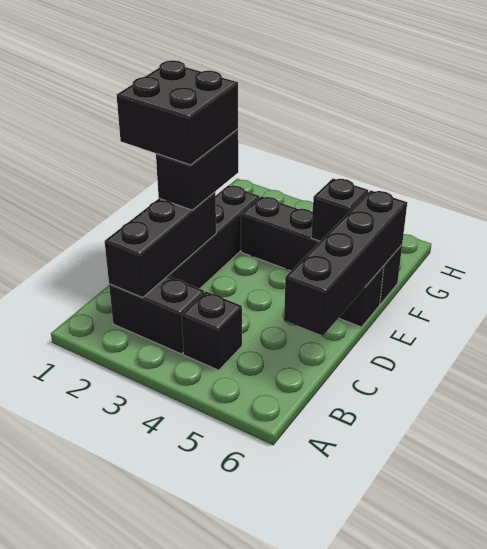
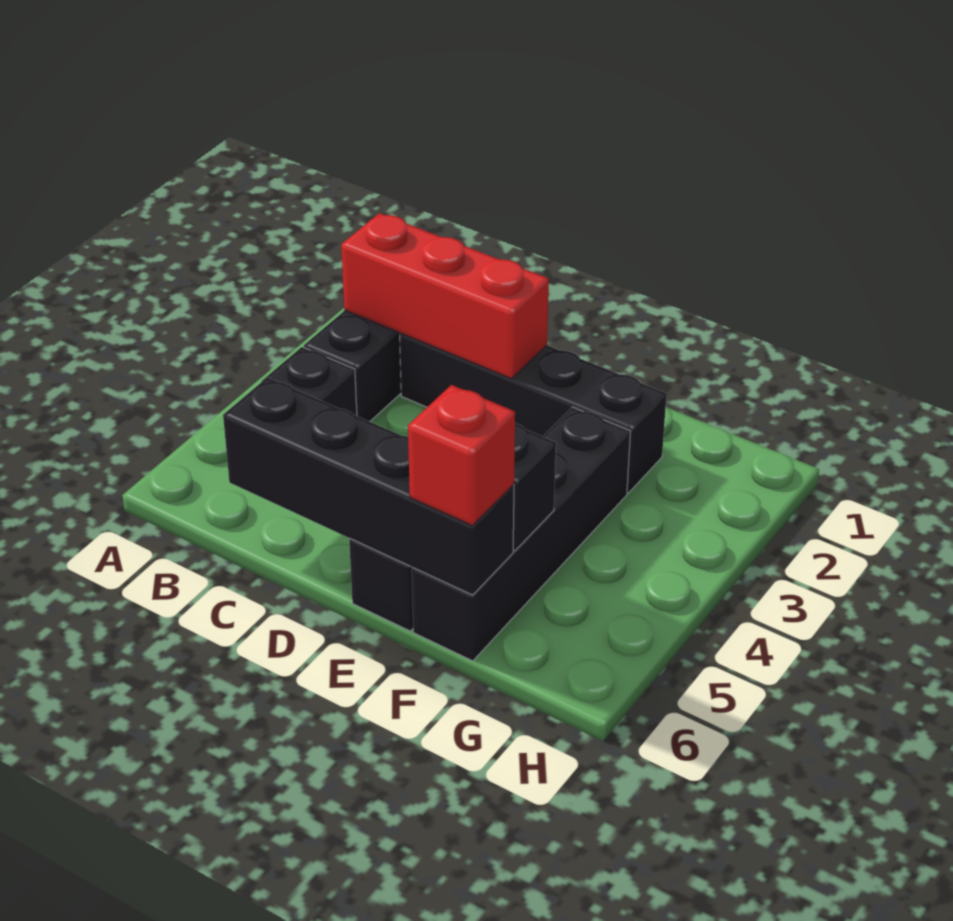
black 1x3 brick [105,192,216,298] -> red 1x3 brick [341,213,549,379]
black 2x2 brick [117,60,238,165] -> none
black 1x2 brick [156,129,238,210] -> none
none -> red 1x1 brick [408,385,515,526]

